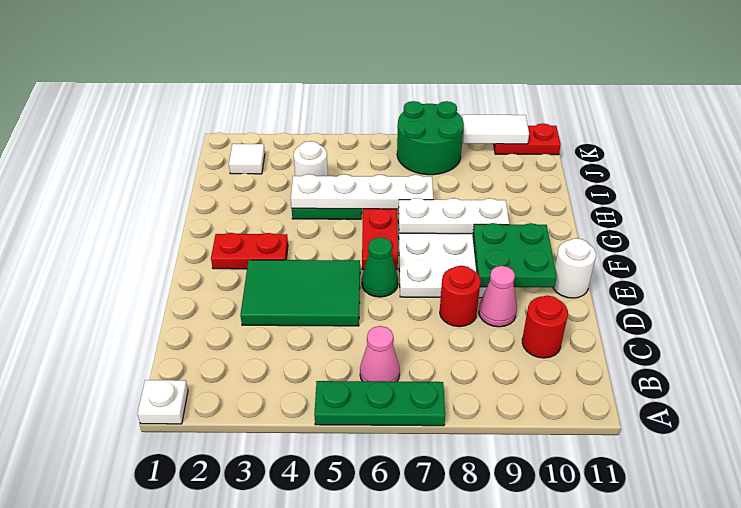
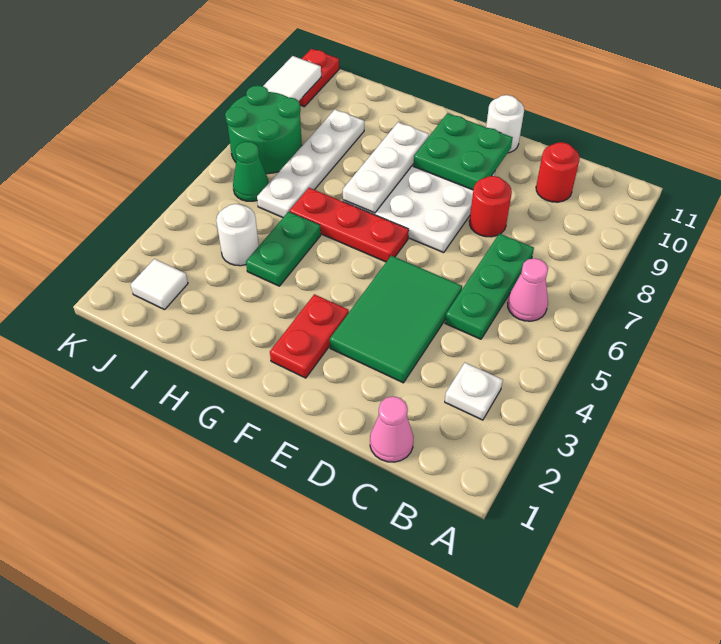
white 1x1 plate [137,380,188,424] -> white 1x1 plate moved to [445,363,503,420]
green 1x3 plate [314,381,445,426] -> green 1x3 plate moved to [445,234,534,339]
pink 1x1 cone [479,266,517,327] -> pink 1x1 cone moved to [370,396,414,462]
green 1x1 cone [362,237,398,297] -> green 1x1 cone moved to [233,141,269,201]
white 1x4 plate [291,174,433,209] -> white 1x4 plate moved to [257,110,364,217]

